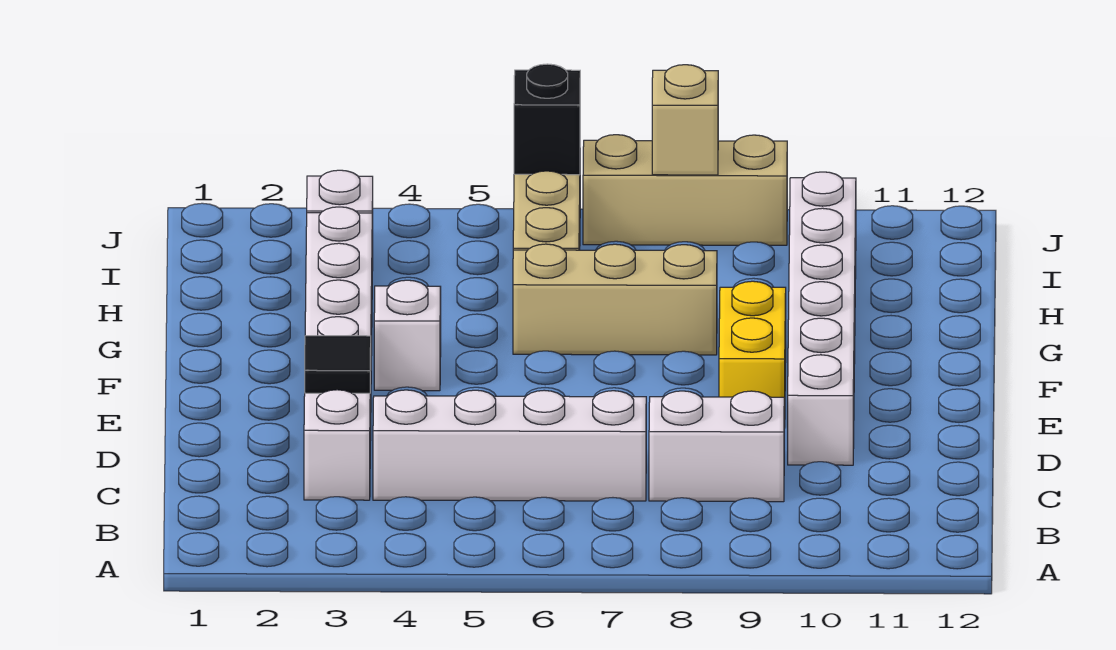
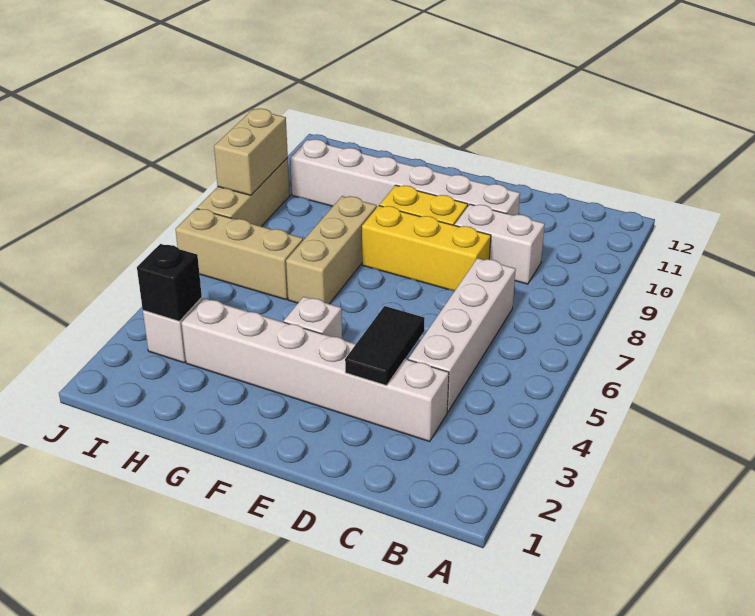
white 1x2 brick [649,391,784,502] -> white 1x2 brick turned to [455,204,545,284]
black 1x1 tile [305,336,371,393] -> black 1x2 tile [345,306,425,385]
none -> yellow 1x3 brick [362,206,491,291]
black 1x1 brick [514,64,580,175] -> black 1x1 brick moved to [137,244,202,321]
tan 1x1 brick [652,65,718,175] -> tan 1x2 brick [214,109,288,195]

